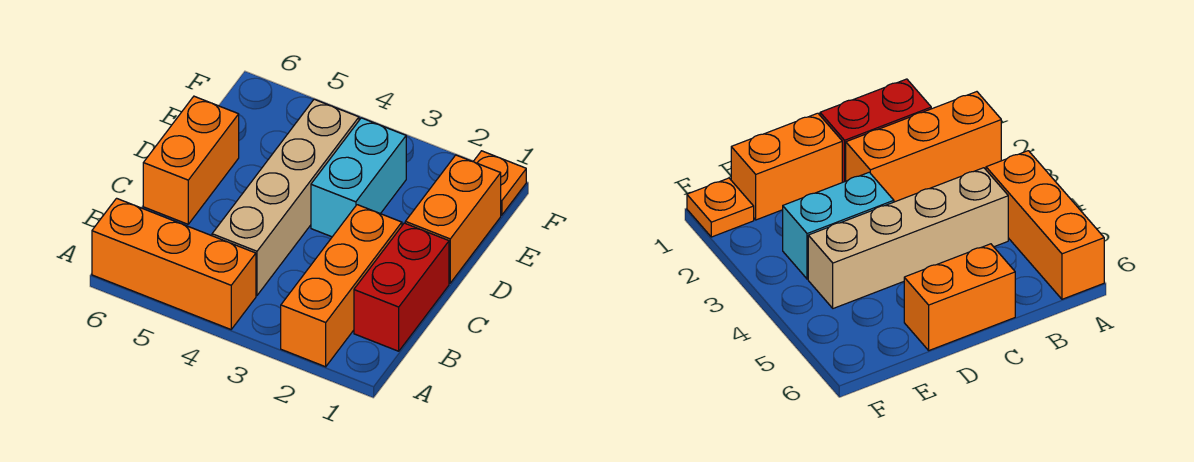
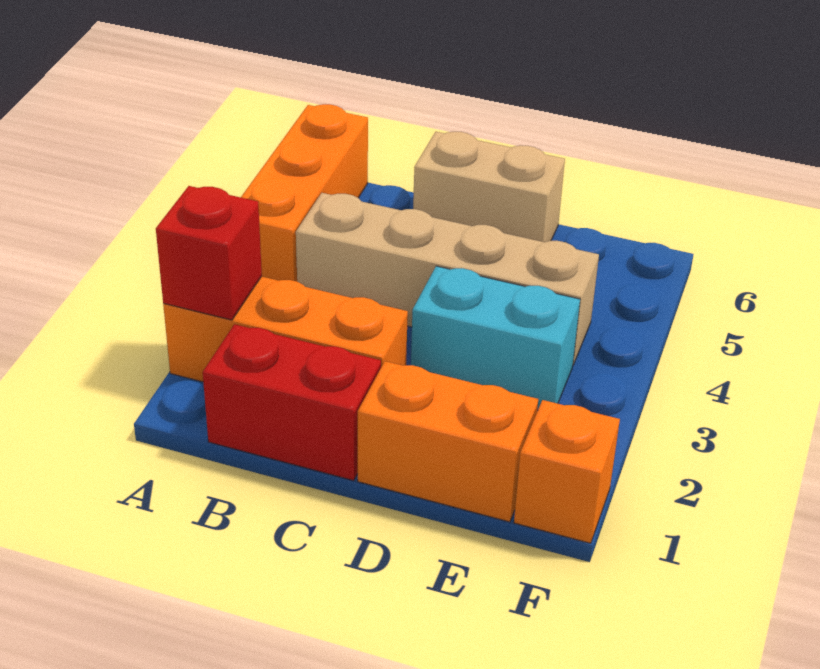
none -> red 1x1 brick [156,186,262,320]
orange 1x2 brick [143,96,239,224] -> tan 1x2 brick [413,132,565,242]
orange 1x1 plate [473,151,526,215] -> orange 1x1 brick [514,400,620,543]

